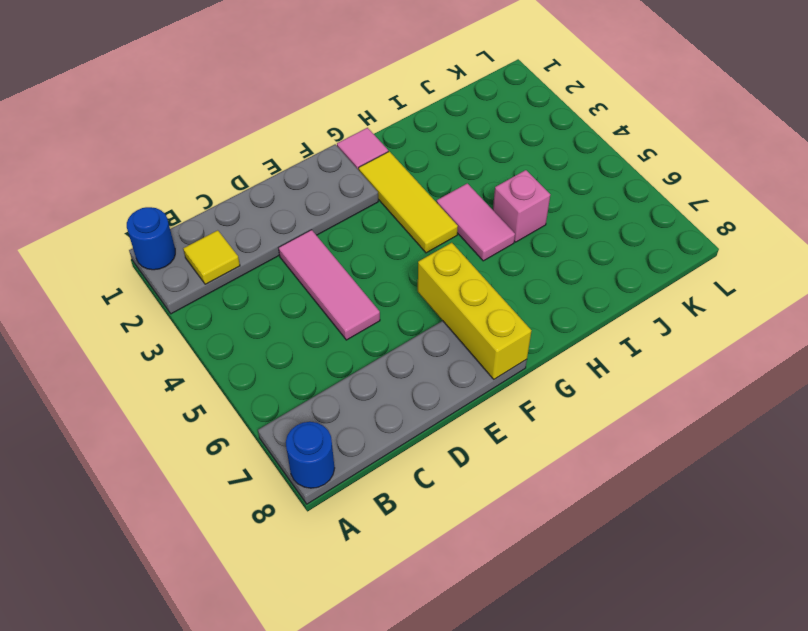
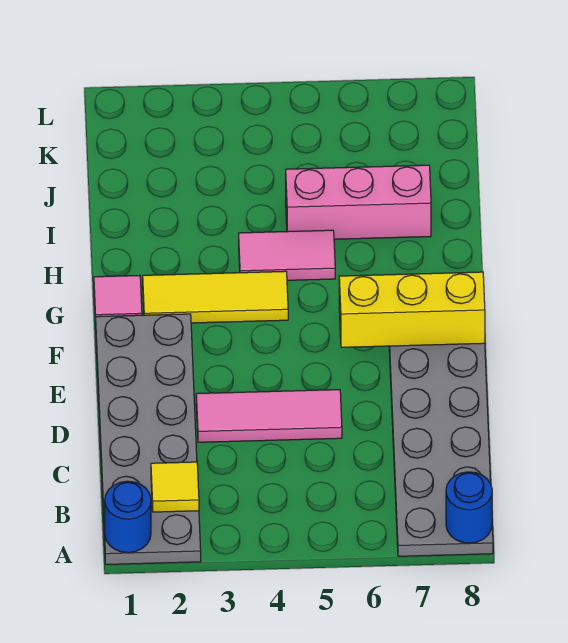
pink 1x1 brick [493,170,550,242] -> pink 1x3 brick [286,165,431,239]

